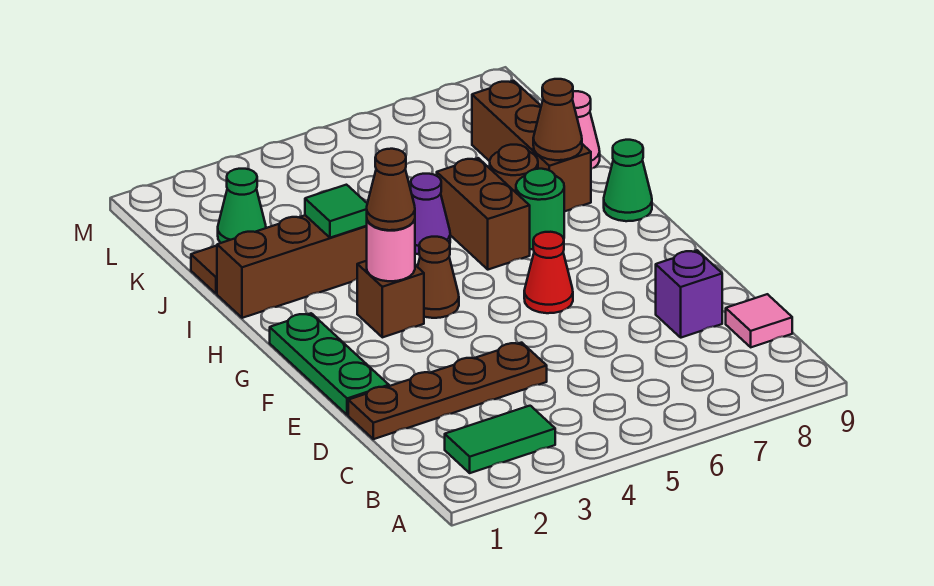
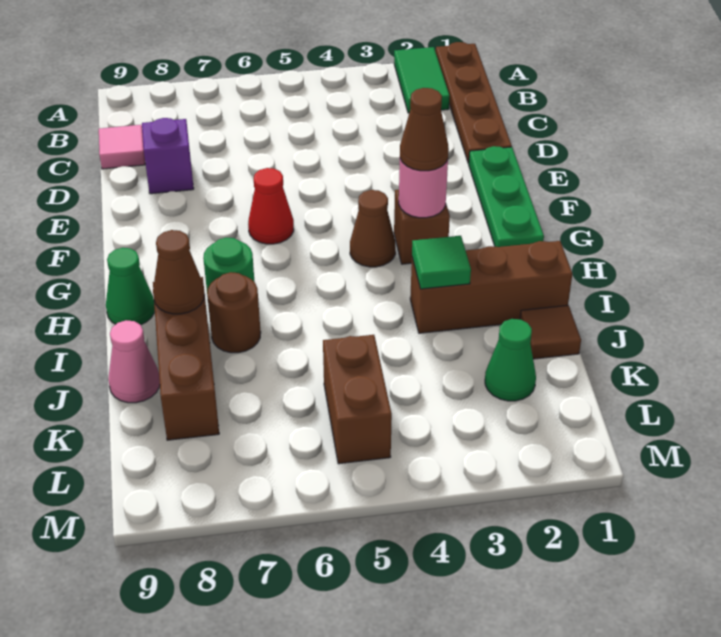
green 1x2 tile [445,406,555,473] -> green 1x2 tile turned to [394,47,450,113]
brown 1x4 plate [348,343,547,439] -> brown 1x4 plate turned to [436,42,512,163]
brown 1x2 brick [437,158,530,270] -> brown 1x2 brick moved to [323,335,392,464]
purple 1x1 cone [411,174,450,254] -> none

